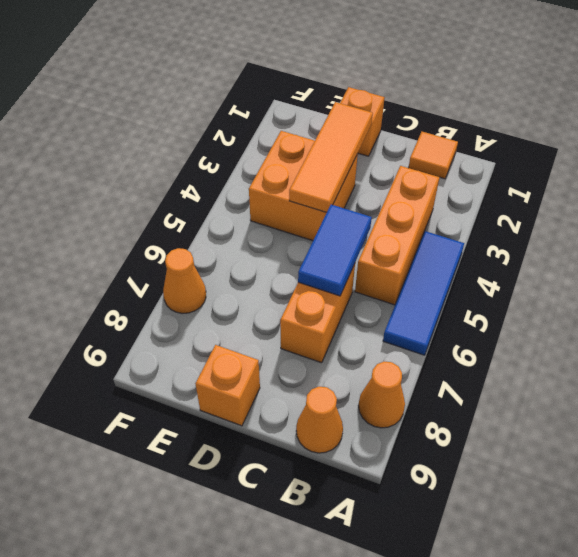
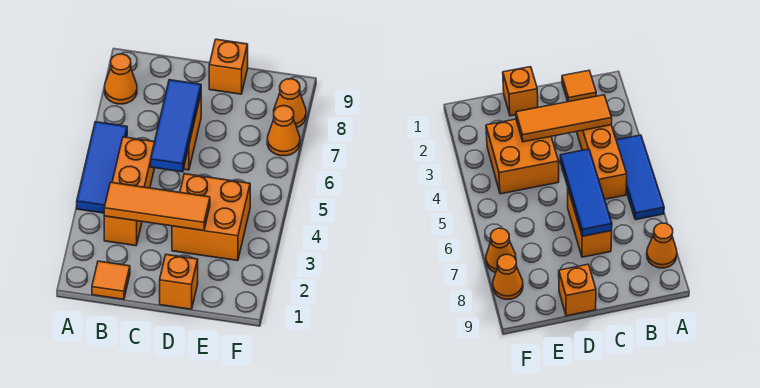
orange 1x1 cone [296,387,343,453] -> orange 1x1 cone moved to [274,79,306,127]
blue 1x2 tile [298,205,372,296] -> blue 1x3 tile [151,80,201,172]
orange 1x3 tile [289,102,373,213] -> orange 1x3 tile turned to [104,182,210,231]

